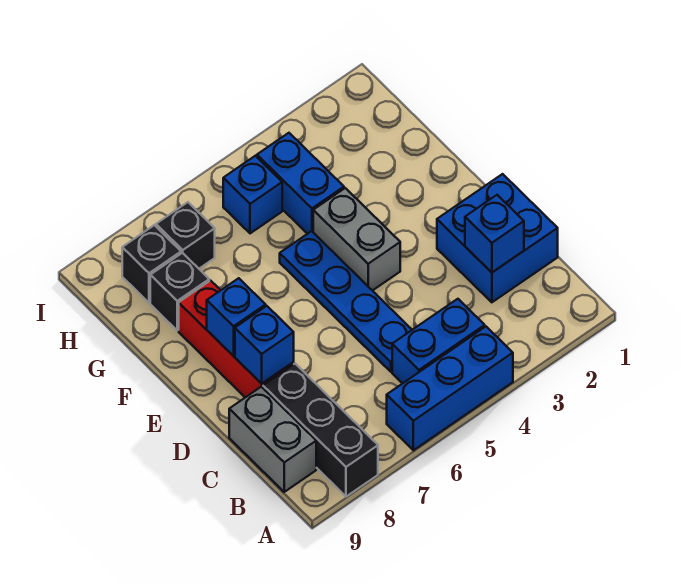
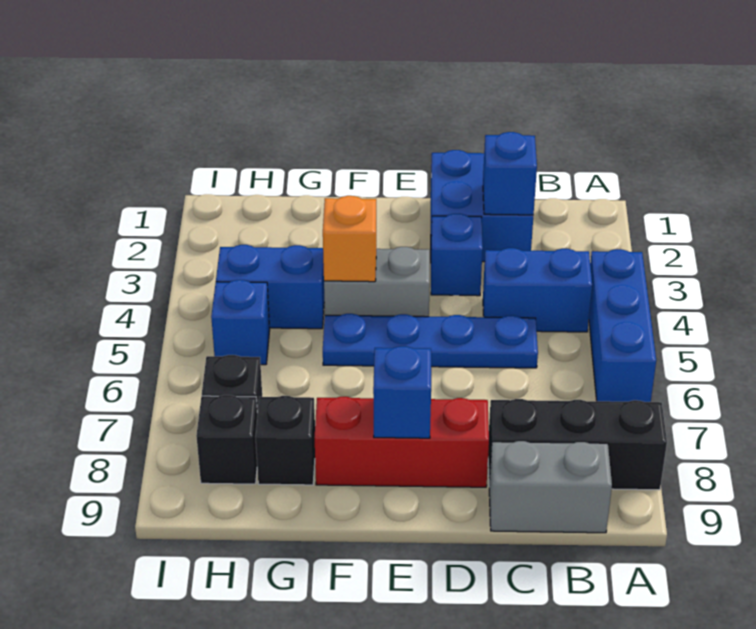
blue 1x2 brick [392,299,485,384] -> blue 1x2 brick turned to [483,248,592,332]
blue 1x1 brick [235,306,294,384] -> blue 1x1 brick moved to [431,214,483,296]
none -> orange 1x1 brick [323,196,376,282]

